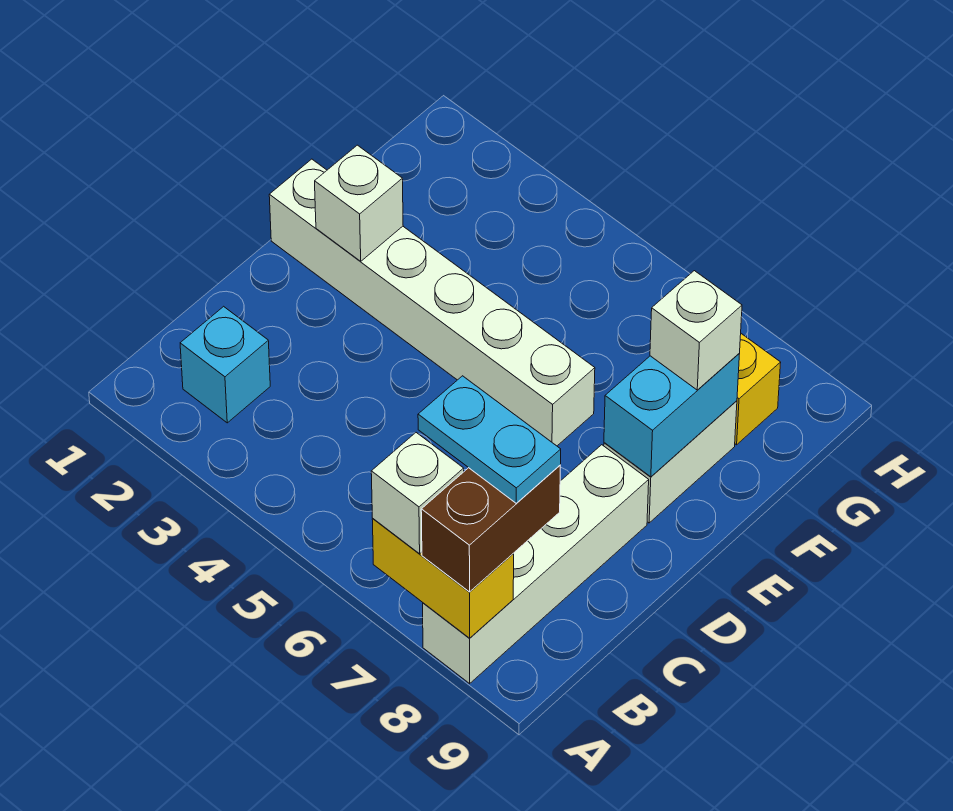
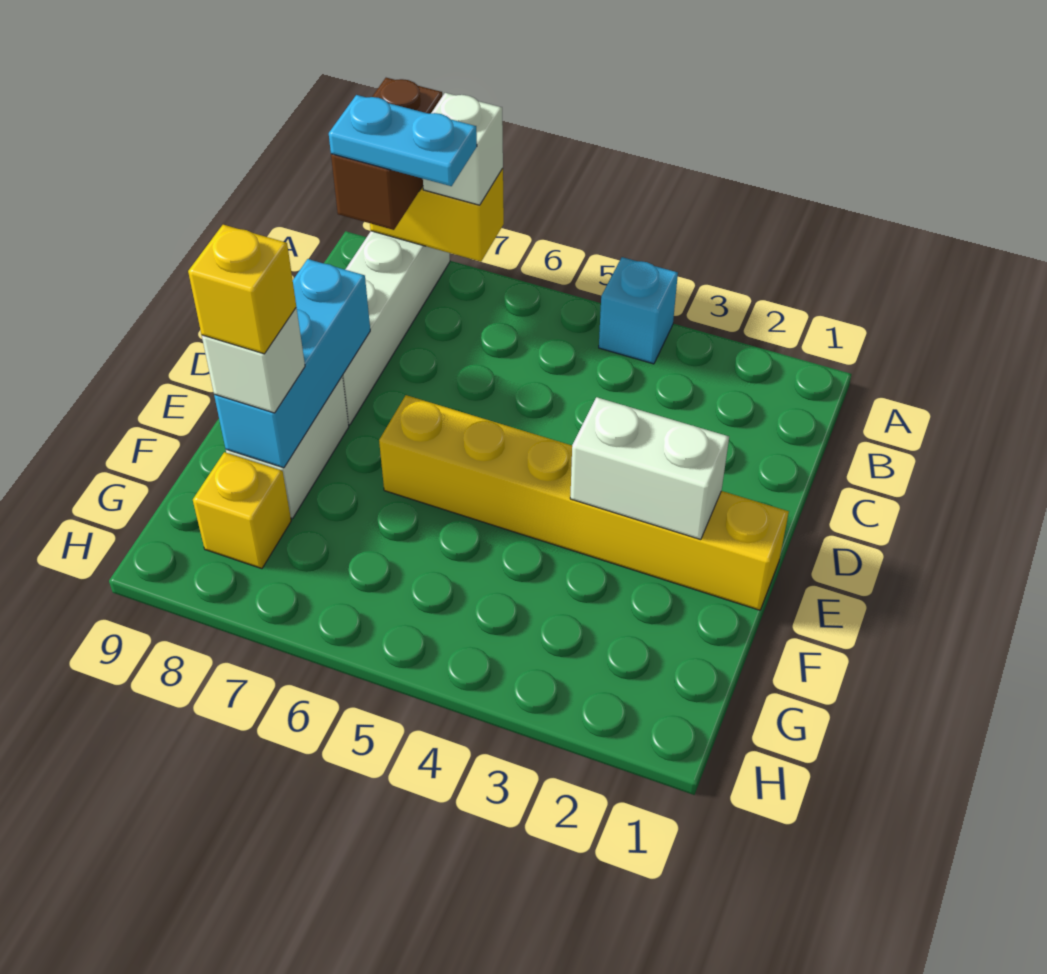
cyan 1x1 brick [180,306,270,423] -> cyan 1x1 brick moved to [599,257,678,364]
white 1x6 brick [269,159,595,446] -> yellow 1x6 brick [379,395,789,610]
white 1x1 brick [315,145,403,261] -> white 1x2 brick [570,397,729,540]
cyan 1x2 brick [604,354,739,477] -> cyan 1x3 brick [214,259,370,468]
none -> yellow 1x1 brick [188,225,296,354]

